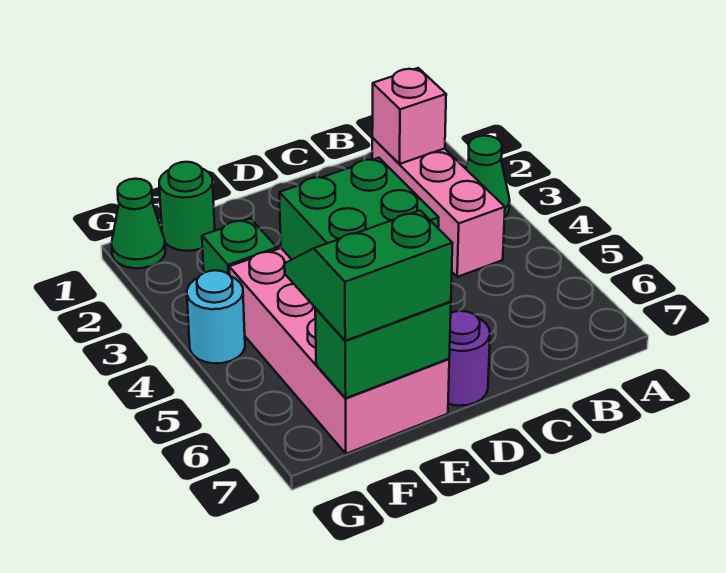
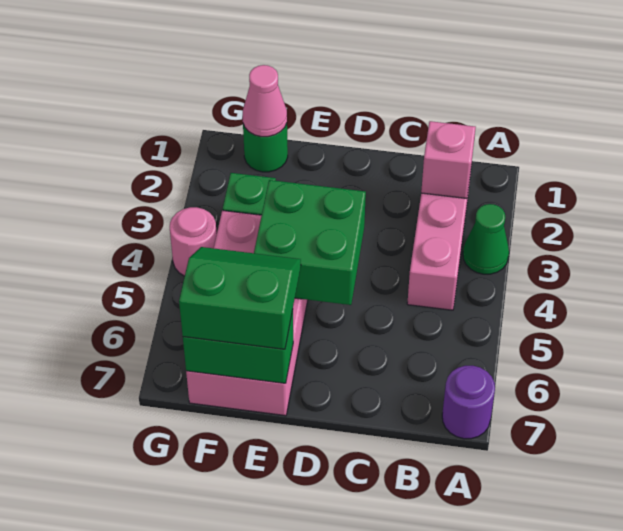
purple 1x1 round brick [448,311,490,406] -> purple 1x1 round brick moved to [442,366,495,439]
none -> pink 1x1 cone [243,65,287,137]
green 1x1 cone [112,179,165,268] -> none
cyan 1x1 round brick [187,270,245,364] -> pink 1x1 round brick [170,207,217,276]

